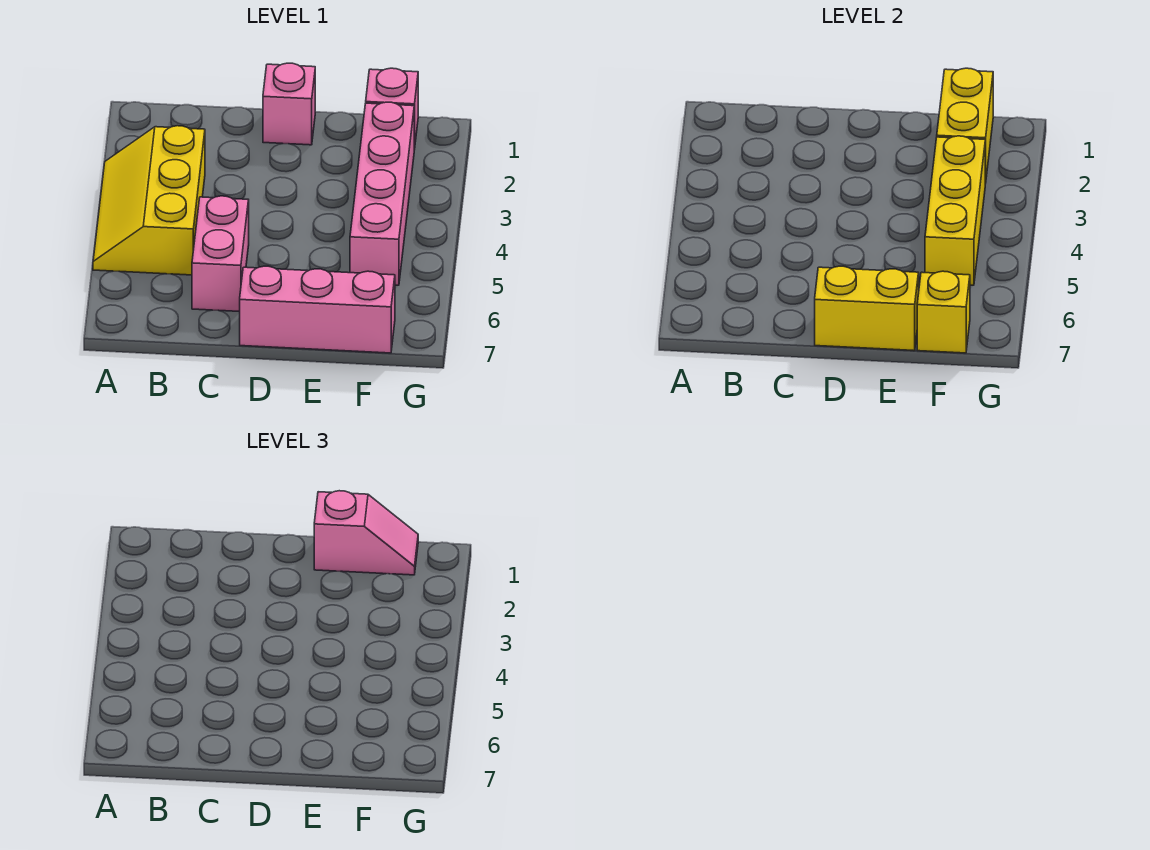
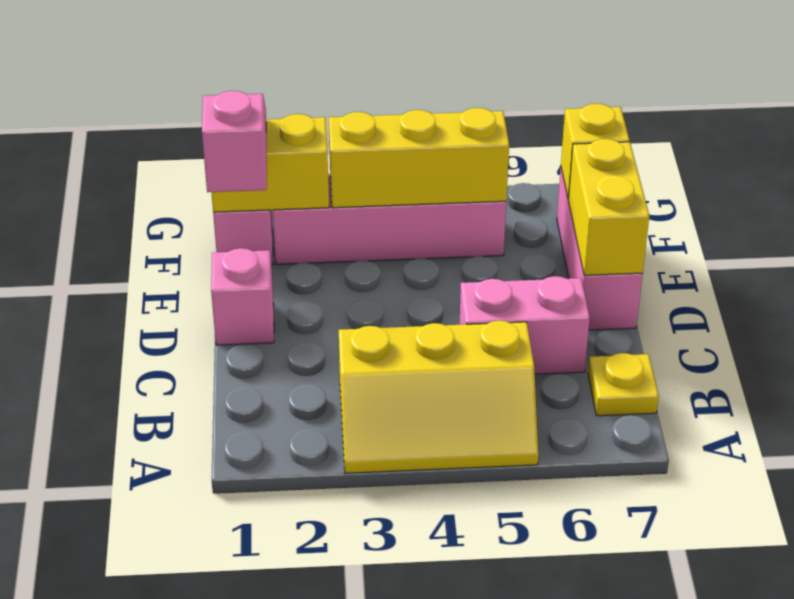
none -> yellow 1x1 plate [588,353,659,416]

